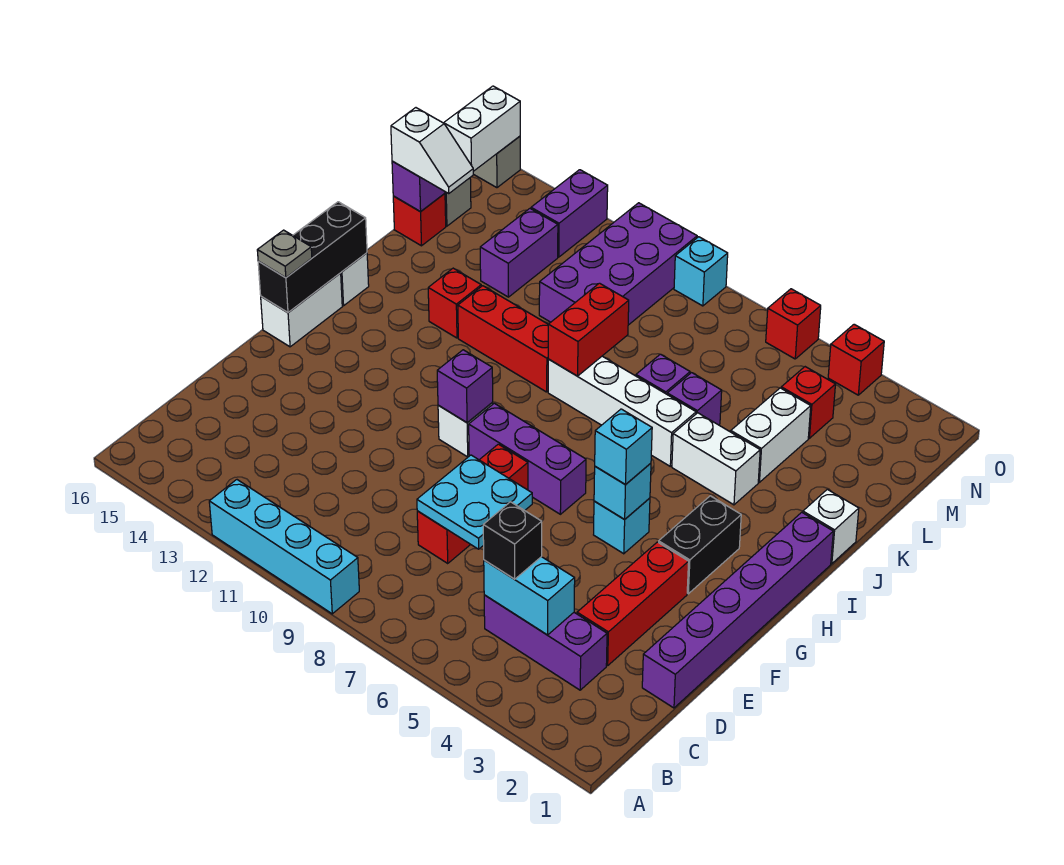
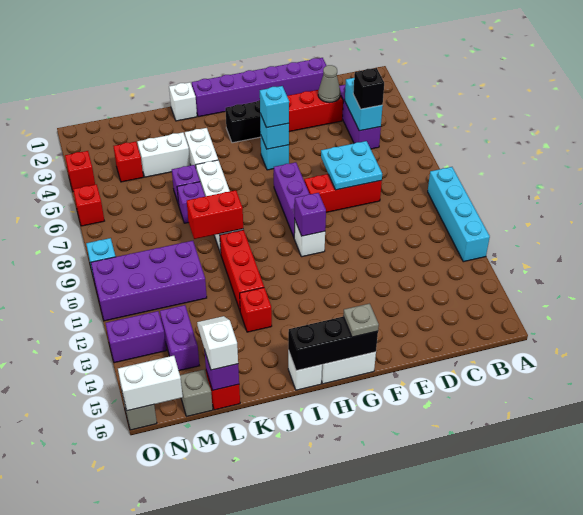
none -> grey 1x1 cone [318,65,341,103]
purple 1x2 brick [480,209,558,297] -> purple 1x2 brick turned to [160,305,199,371]

